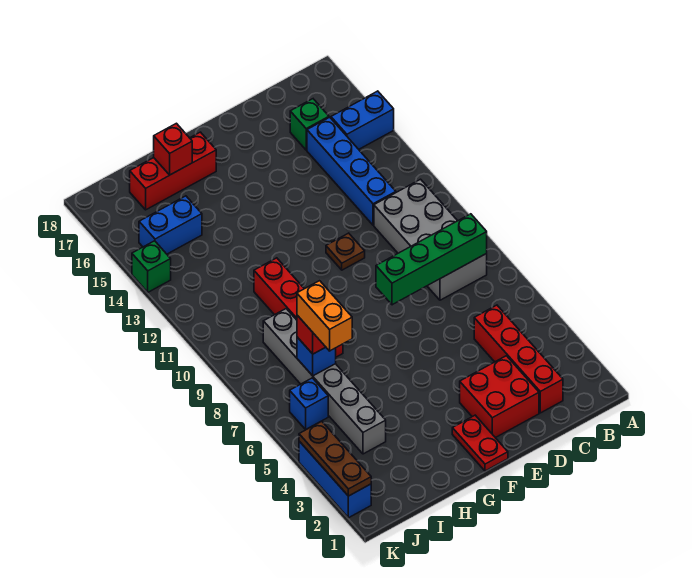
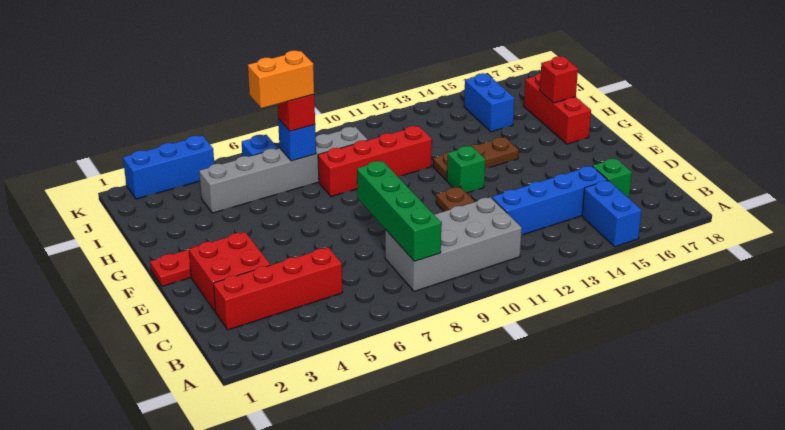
brown 1x3 plate [299,421,371,496] -> brown 1x3 plate moved to [433,137,519,180]
green 1x1 brick [132,241,171,292] -> green 1x1 brick moved to [447,146,485,193]

